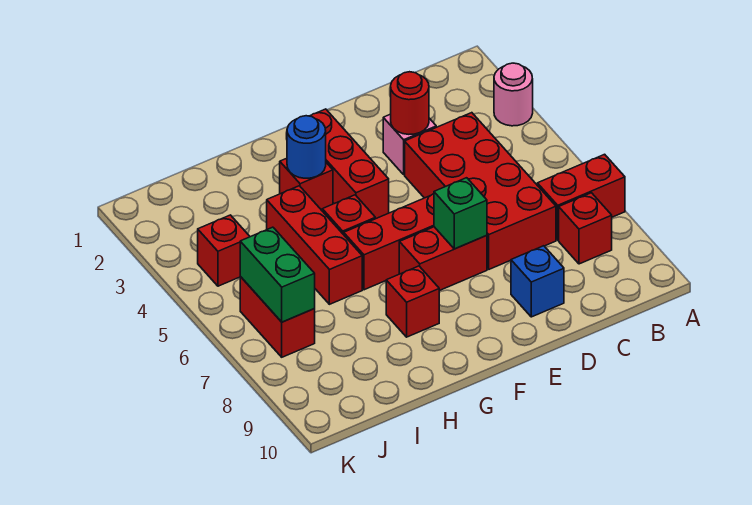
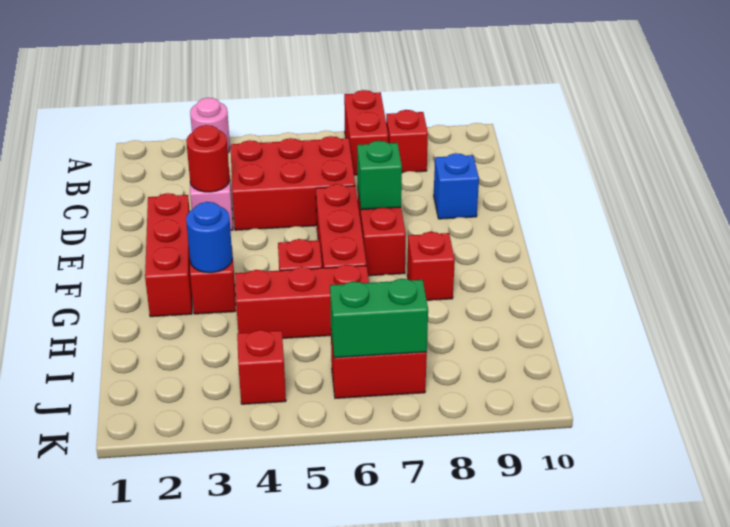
red 2x4 brick [405,113,556,269] -> red 2x3 brick [231,136,355,230]
red 1x3 brick [311,109,389,219] -> red 1x3 brick turned to [145,193,192,317]

